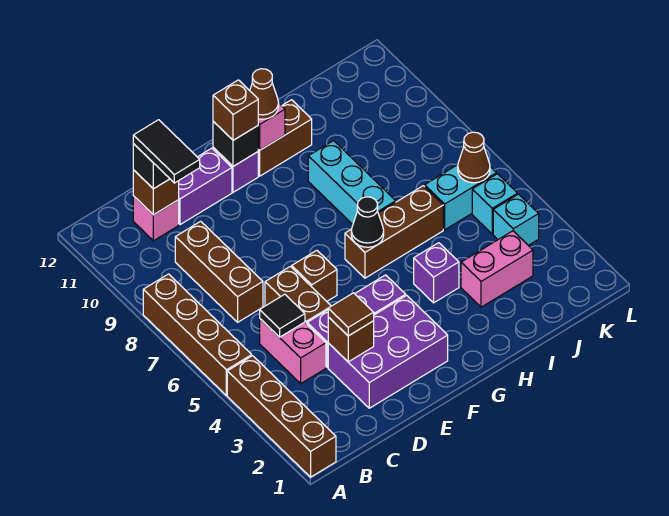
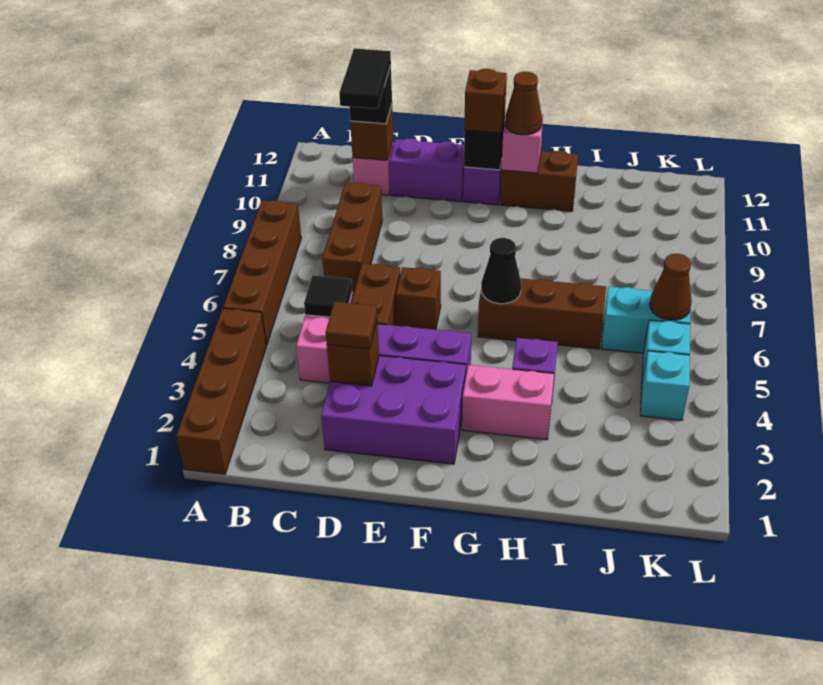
cyan 1x3 brick [308,141,396,224] -> none
pink 1x2 brick [461,231,533,307] -> pink 1x2 brick moved to [462,365,554,440]

